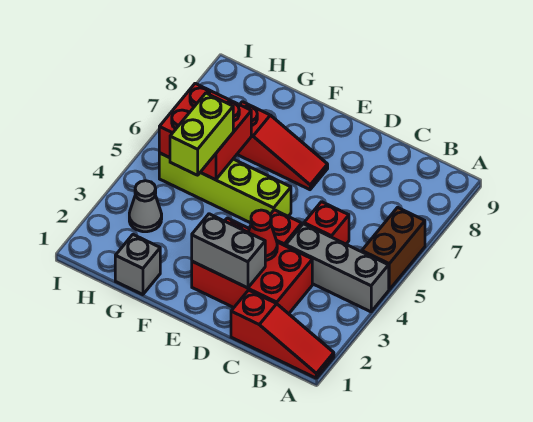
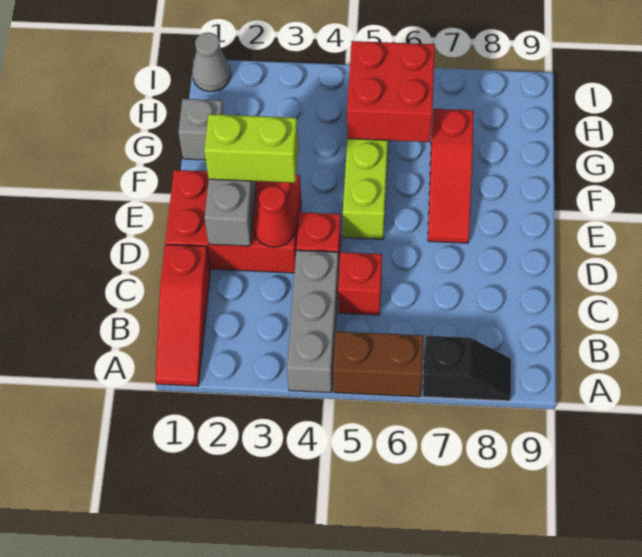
none -> black 1x2 slope [423,336,511,401]
red 2x3 brick [192,218,312,314] -> red 2x3 brick turned to [165,170,301,273]
lime 1x2 brick [170,93,233,175] -> lime 1x2 brick moved to [204,114,298,183]
grey 1x1 cone [129,181,162,232] -> grey 1x1 cone moved to [192,32,231,92]

